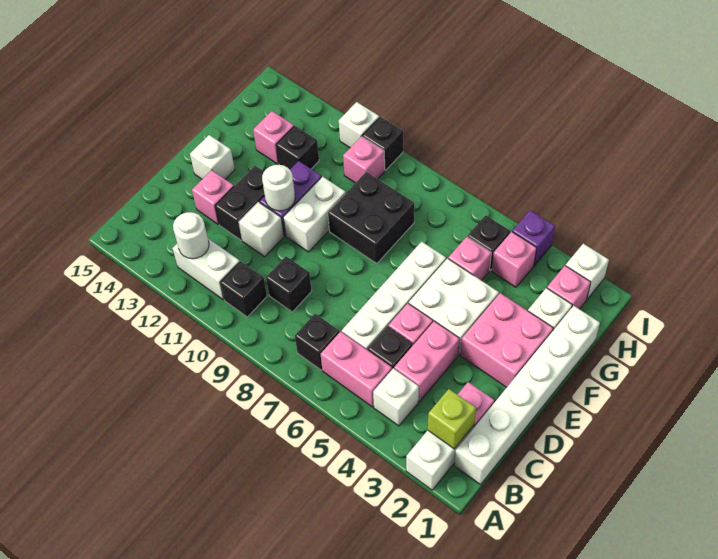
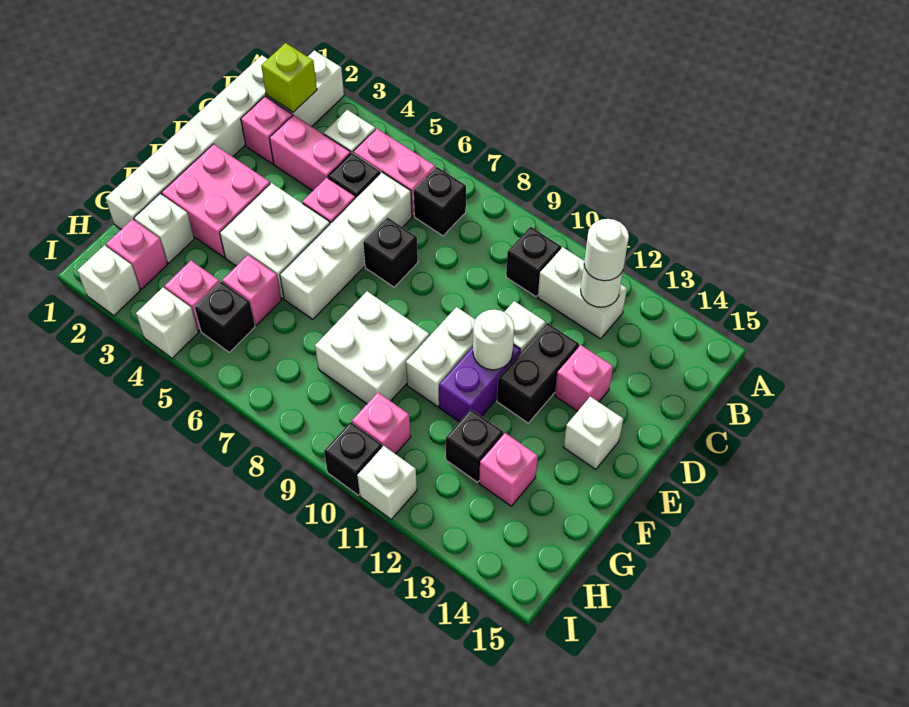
none -> white 1x1 round brick [584,219,629,281]
pink 1x2 brick [394,321,460,402] -> pink 1x2 brick turned to [269,115,351,191]
black 1x1 brick [266,257,312,312] -> black 1x1 brick moved to [363,217,418,287]
black 2x2 brick [328,172,414,264] -> white 2x2 brick [315,291,429,404]
purple 1x1 brick [512,210,555,265] -> white 1x1 brick [136,288,198,358]

